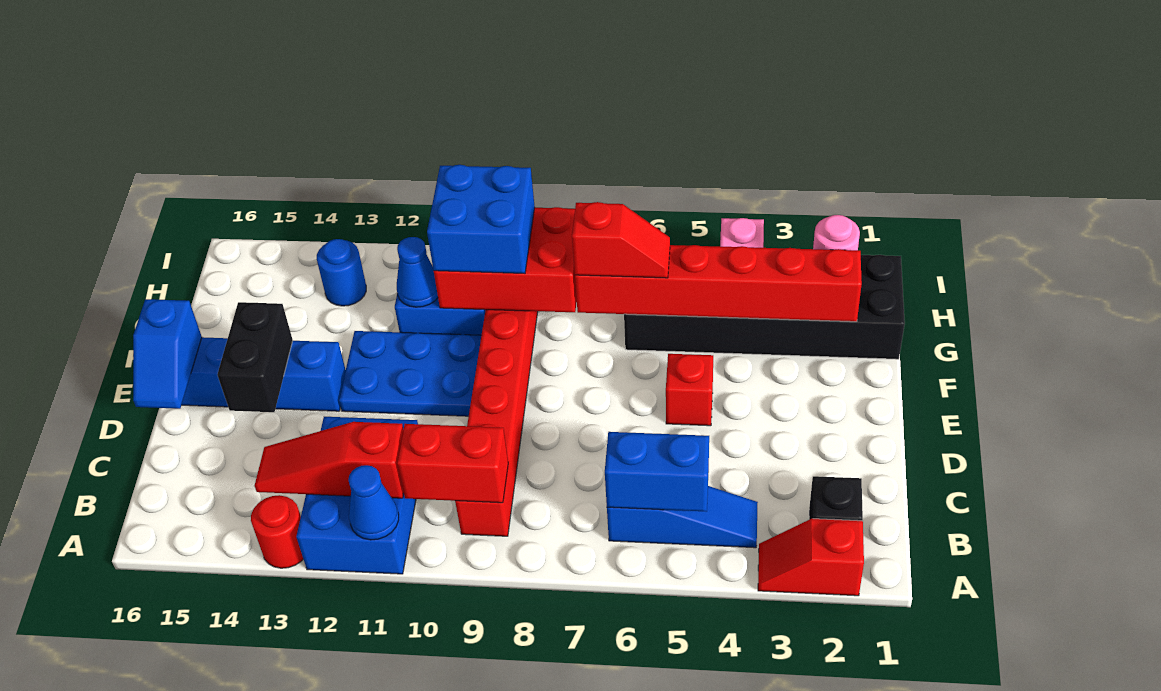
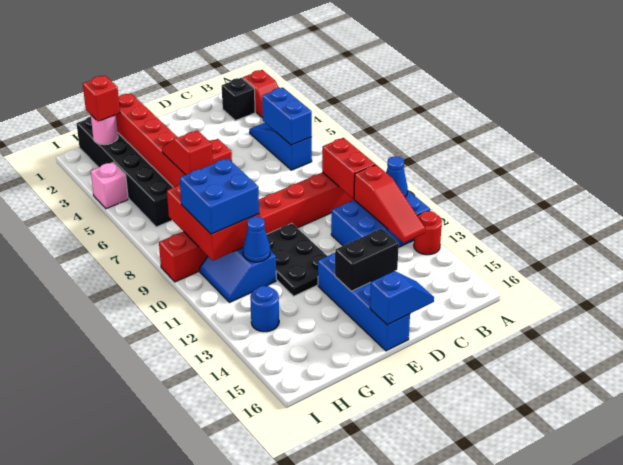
blue 2x3 plate [339,331,481,416] -> black 2x3 plate [266,223,327,296]
none -> red 1x1 brick [83,75,120,121]

